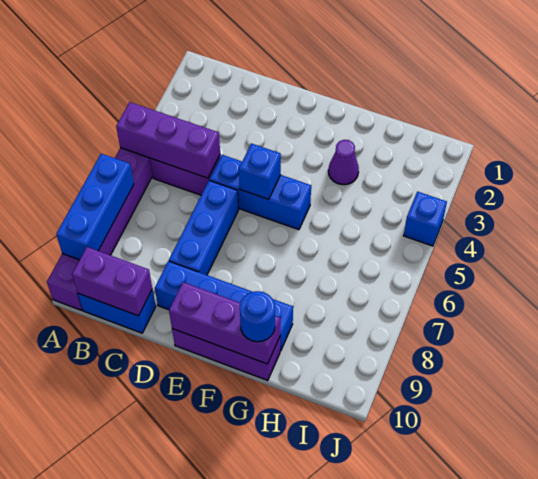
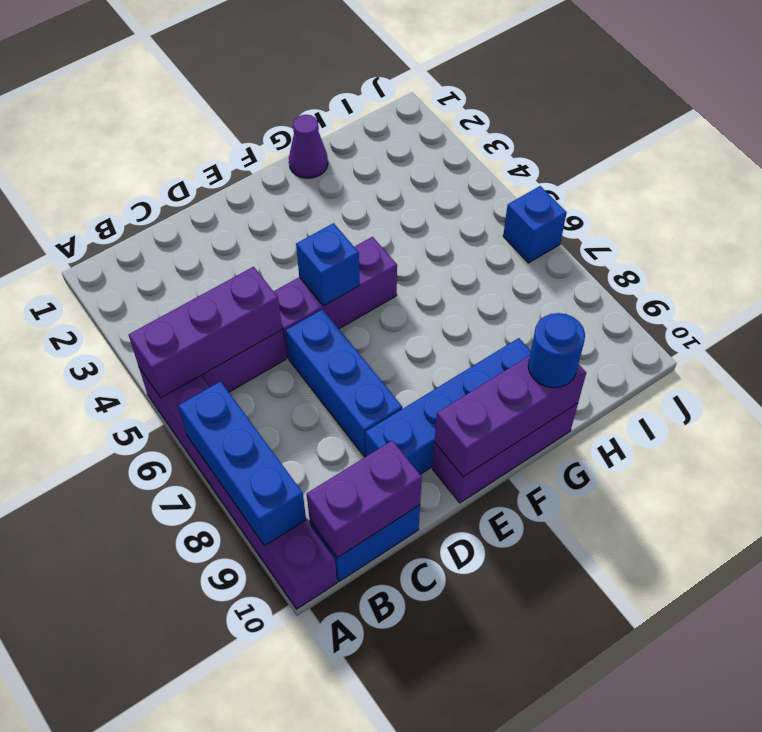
blue 1x3 brick [210,155,311,230] -> purple 1x3 brick [274,237,397,358]
purple 1x1 cone [328,140,359,185] -> purple 1x1 cone moved to [289,115,328,178]
blue 1x1 brick [404,192,447,246] -> blue 1x1 brick moved to [503,186,566,263]

